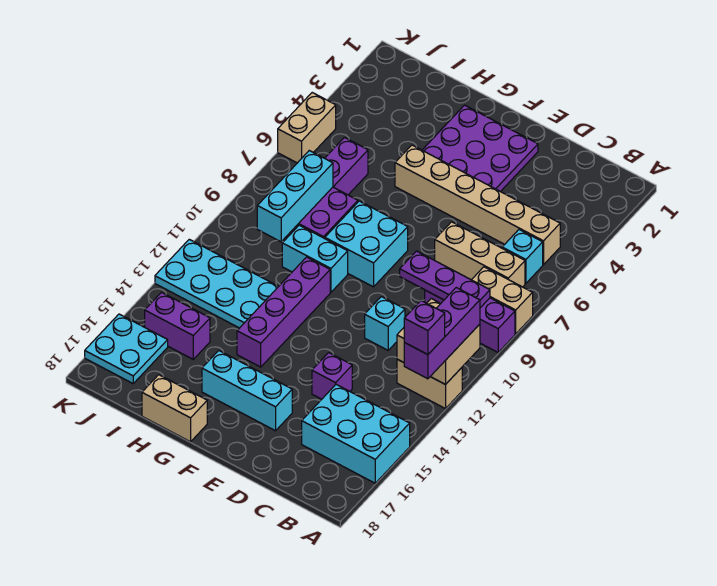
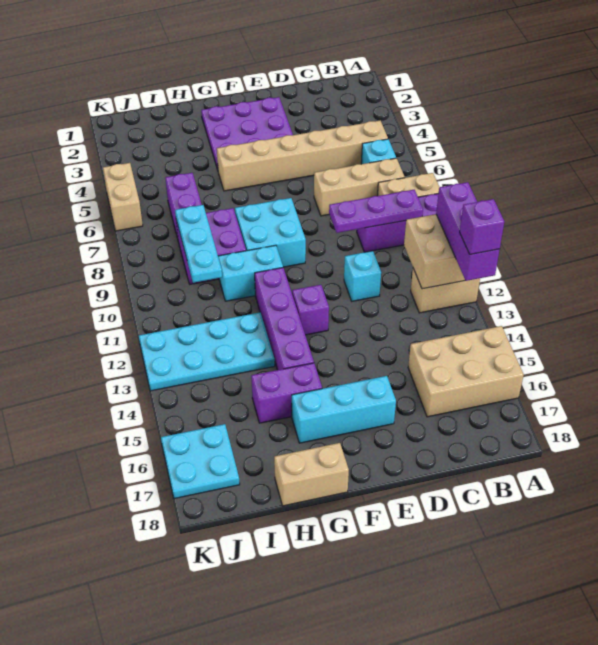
cyan 2x3 brick [302,384,410,483] -> tan 2x3 brick [408,326,524,417]
purple 1x1 brick [312,353,352,399] -> purple 1x1 brick moved to [292,285,329,335]
cyan 1x3 brick [257,151,333,242] -> cyan 1x3 plate [175,205,222,283]
purple 1x2 brick [145,292,210,359] -> purple 1x2 brick moved to [251,363,322,423]

